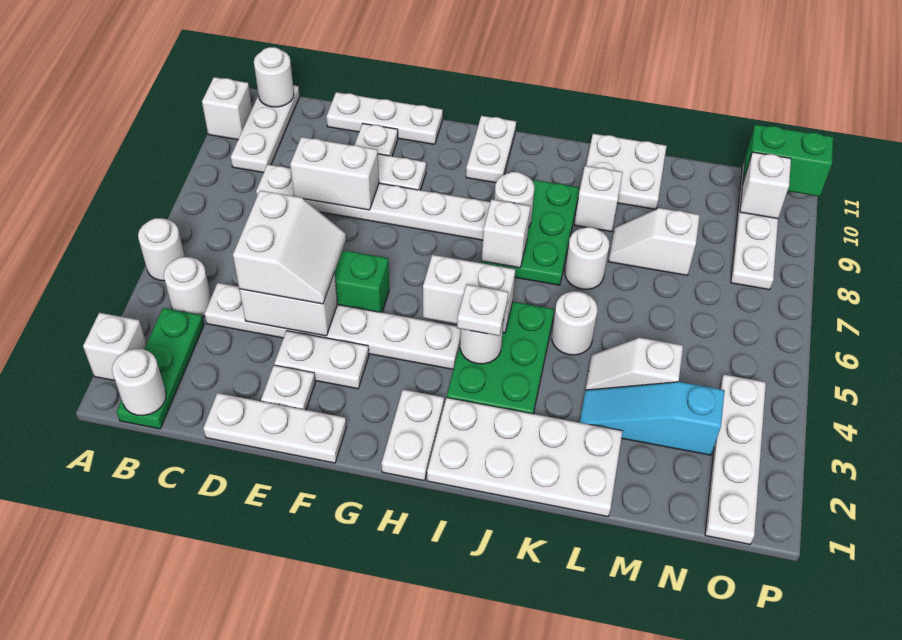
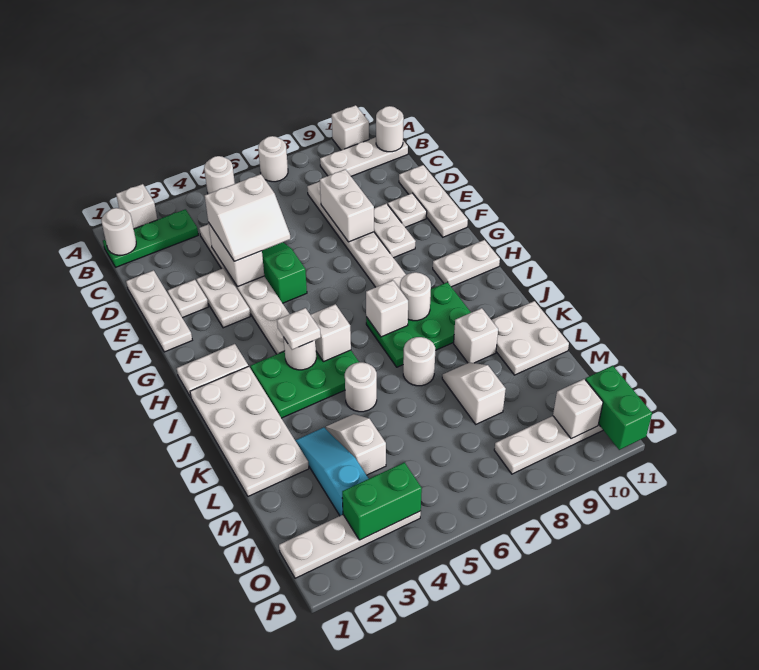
white 1x1 round brick [164,257,211,317] -> white 1x1 round brick moved to [258,136,288,182]
white 1x2 brick [423,255,515,333] -> white 1x1 brick [311,304,351,362]
none -> green 1x2 brick [342,462,422,540]

